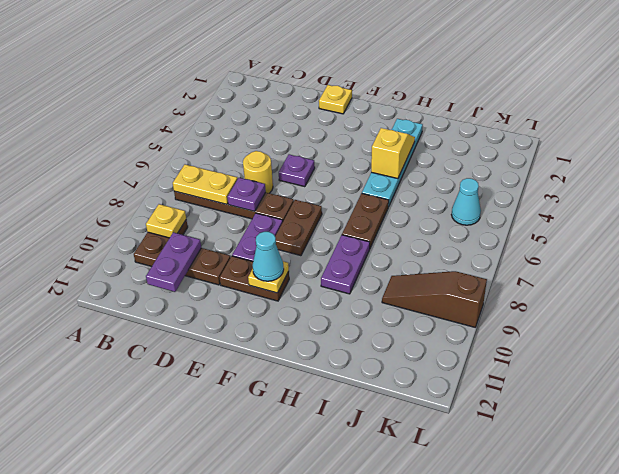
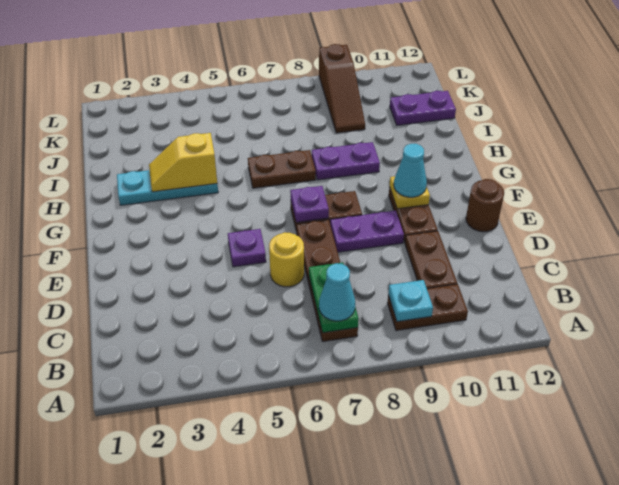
yellow 1x2 plate [173,164,238,204] -> green 1x2 plate [309,262,359,333]
yellow 1x1 plate [146,204,186,238] -> cyan 1x1 plate [388,280,433,322]
purple 1x2 plate [146,232,201,292] -> purple 1x2 plate moved to [390,91,456,125]
purple 1x1 plate [227,178,266,211] -> purple 1x1 plate moved to [290,186,329,222]
yellow 1x1 plate [319,85,352,114] -> none
none -> brown 1x1 round brick [466,179,504,232]
cyan 1x4 plate [362,119,423,207] -> cyan 1x3 plate [117,170,218,205]
cyan 1x1 cone [451,178,481,225] -> cyan 1x1 cone moved to [319,263,355,321]

